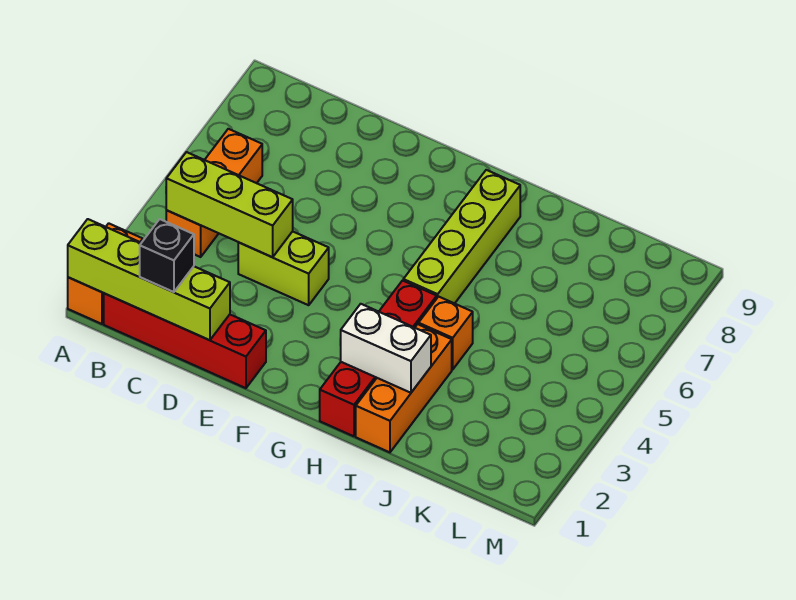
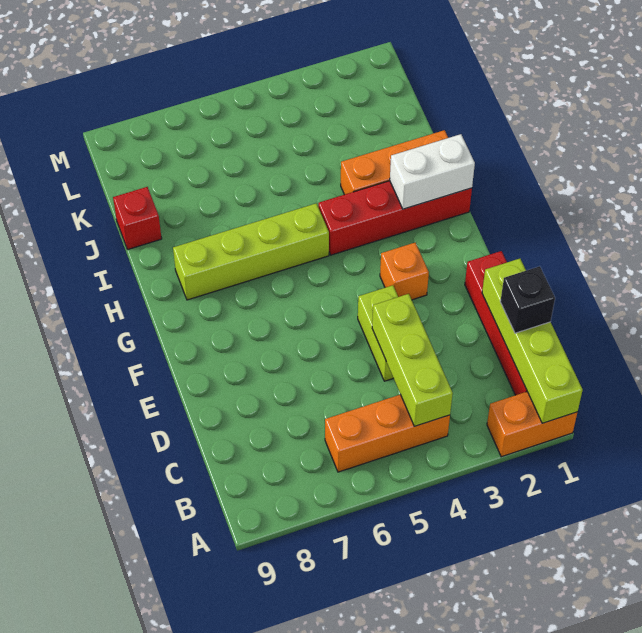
white 1x2 brick [341,304,431,393] -> white 1x2 brick turned to [390,134,475,209]
orange 1x1 brick [419,297,473,369] -> orange 1x1 brick moved to [380,243,429,300]
none -> red 1x1 brick [113,187,162,249]

